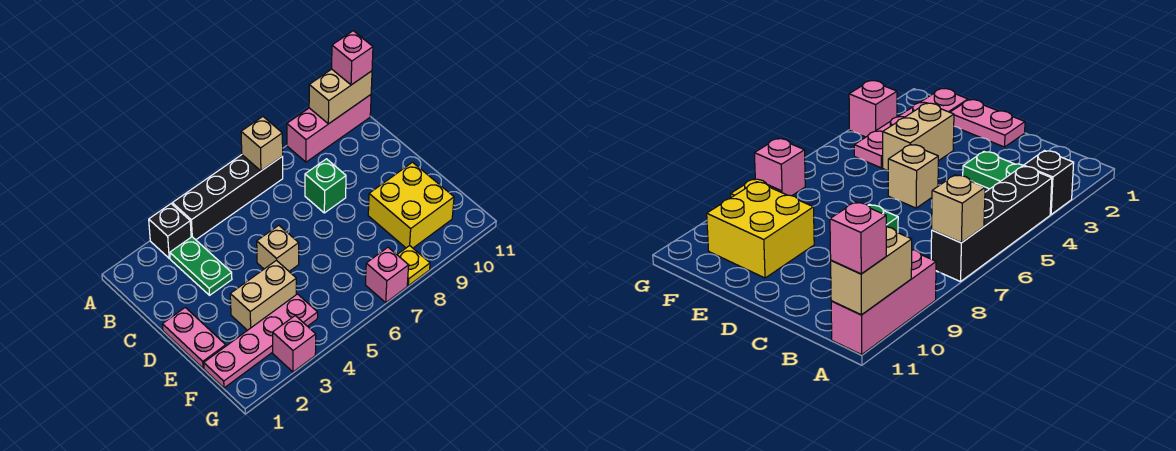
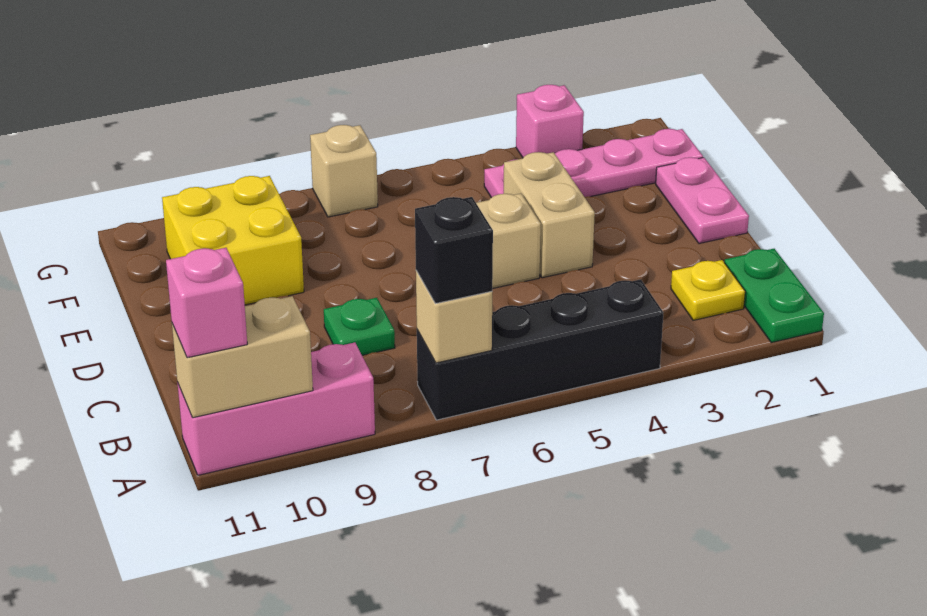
black 1x1 brick [149,204,191,258] -> black 1x1 brick moved to [415,197,493,304]
green 1x2 plate [170,237,232,295] -> green 1x2 plate moved to [724,249,824,343]
green 1x1 brick [305,159,346,213] -> green 1x1 plate [324,298,395,355]
tan 1x2 brick [230,260,296,330] -> tan 1x2 brick turned to [504,152,595,278]
pink 1x1 brick [365,247,409,303] -> tan 1x1 brick [310,125,378,217]
yellow 1x1 plate [397,246,430,286] -> yellow 1x1 plate moved to [671,260,745,320]

